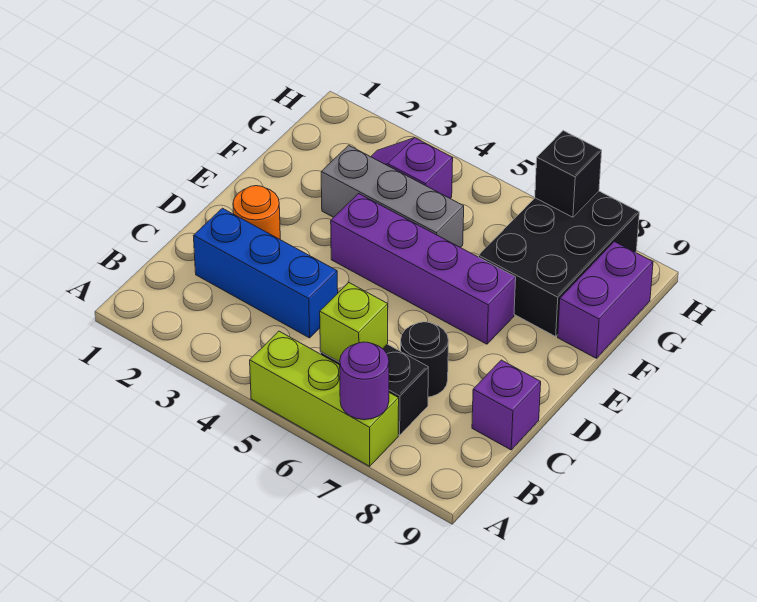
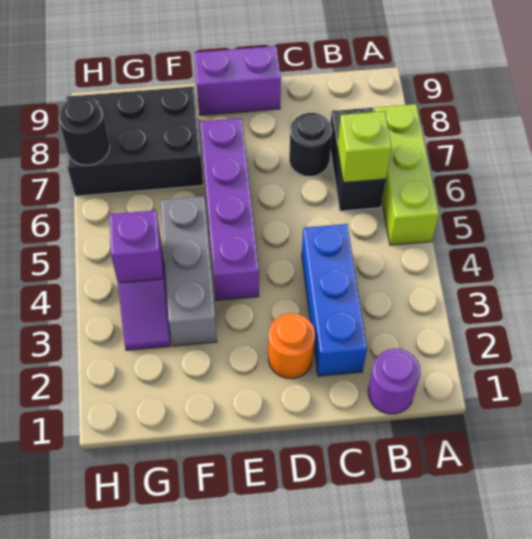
purple 1x1 round brick [340,342,389,420] -> purple 1x1 round brick moved to [368,349,420,414]
purple 1x1 brick [472,360,541,450] -> purple 1x1 brick moved to [109,210,164,283]
purple 1x2 brick [558,242,653,358] -> purple 1x2 brick moved to [194,46,281,115]
black 1x1 brick [535,131,602,217] -> black 1x1 round brick [58,98,110,165]

